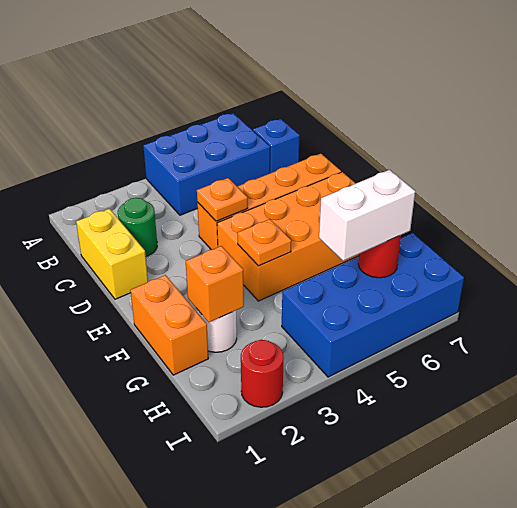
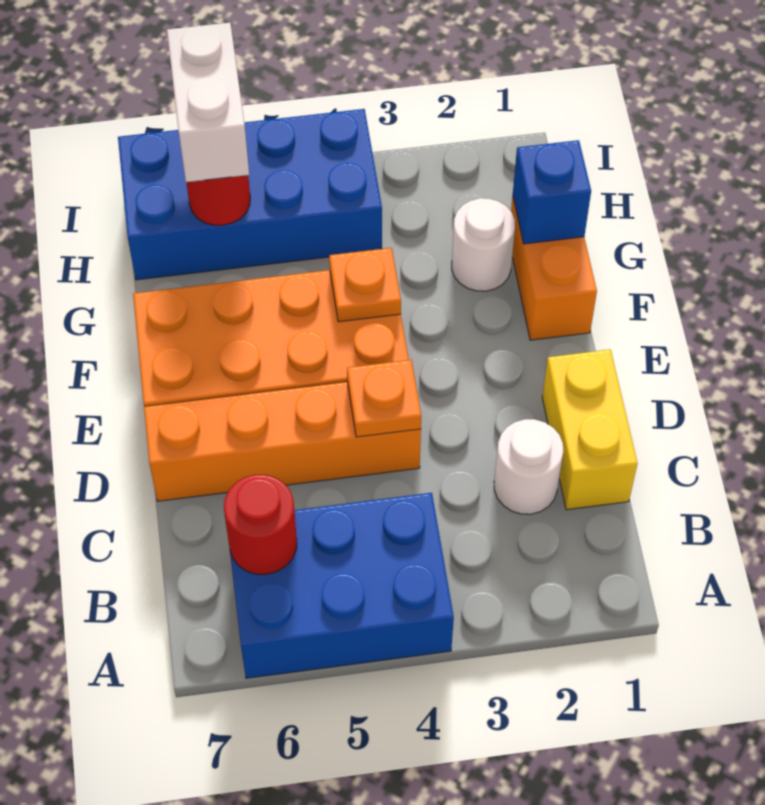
blue 1x1 brick [253,119,300,173] -> blue 1x1 brick moved to [513,140,591,244]
green 1x1 round brick [118,198,157,256] -> white 1x1 round brick [494,419,563,514]
orange 1x1 brick [186,246,244,322] -> none
white 1x2 brick [319,170,415,261] -> white 1x2 brick turned to [167,23,249,182]
red 1x1 round brick [241,340,284,407] -> red 1x1 round brick moved to [224,475,297,574]

